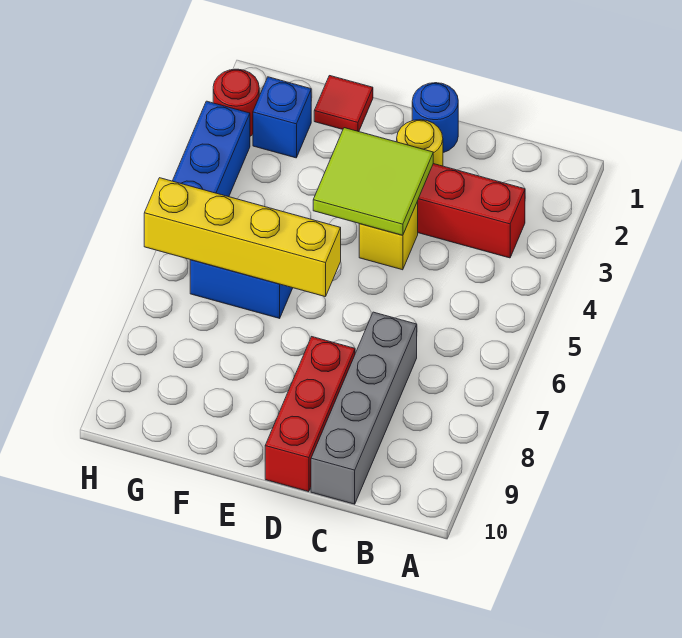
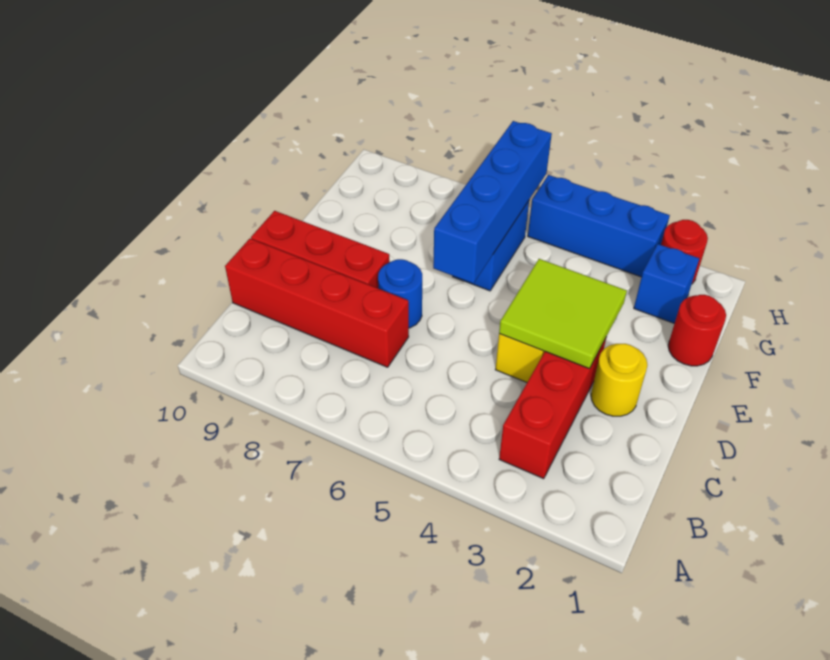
grey 1x4 brick [311,312,417,504] -> red 1x4 brick [225,239,409,367]
blue 1x1 round brick [412,83,458,153] -> blue 1x1 round brick moved to [378,259,422,328]
yellow 1x4 brick [144,178,341,297] -> blue 1x4 brick [433,121,552,283]
red 1x1 tile [314,76,373,132] -> red 1x1 round brick [668,295,726,366]

